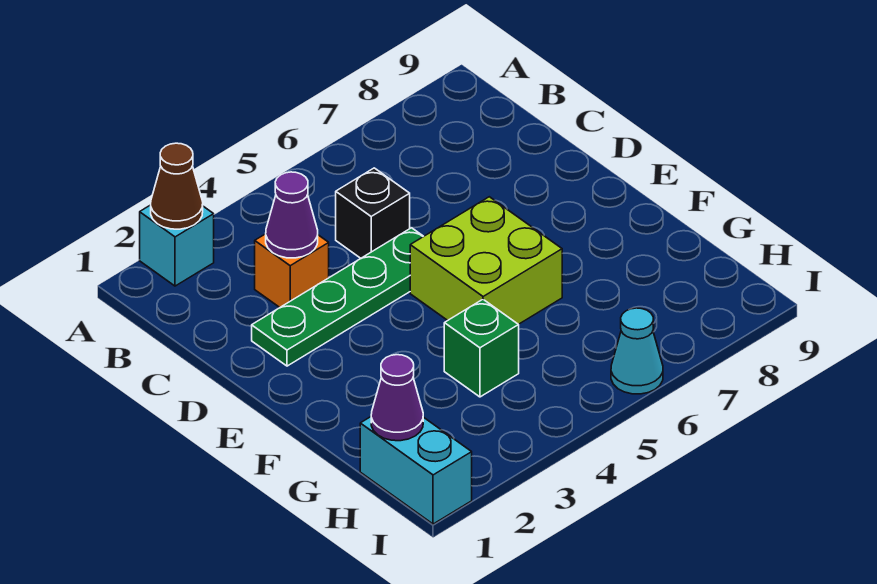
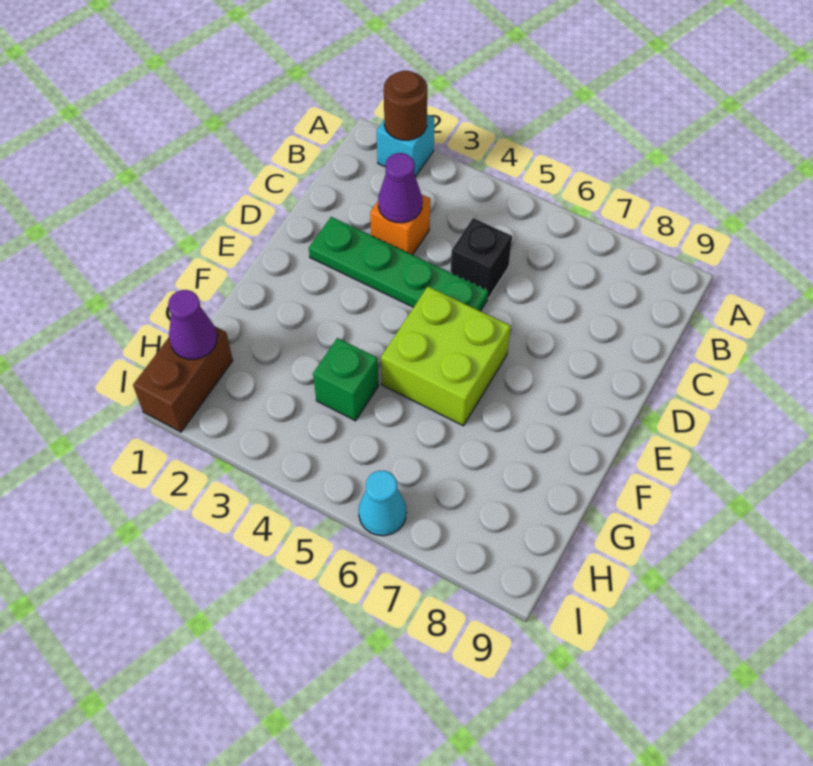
brown 1x1 cone [151,143,203,229] -> brown 1x1 round brick [384,71,427,140]
cyan 1x2 brick [360,417,472,524] -> brown 1x2 brick [133,327,233,432]

